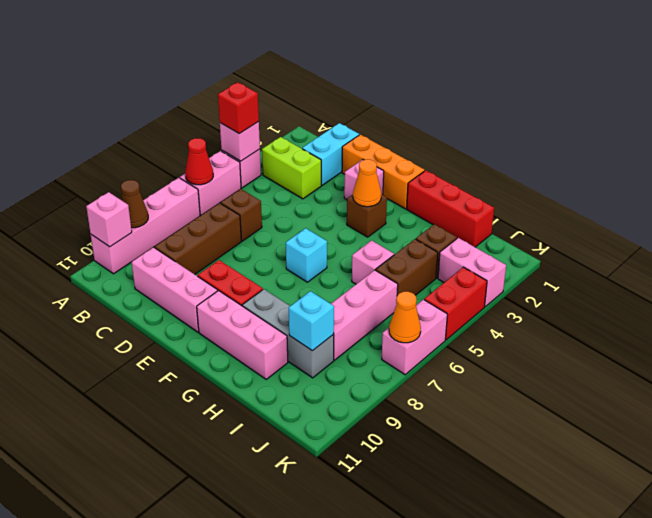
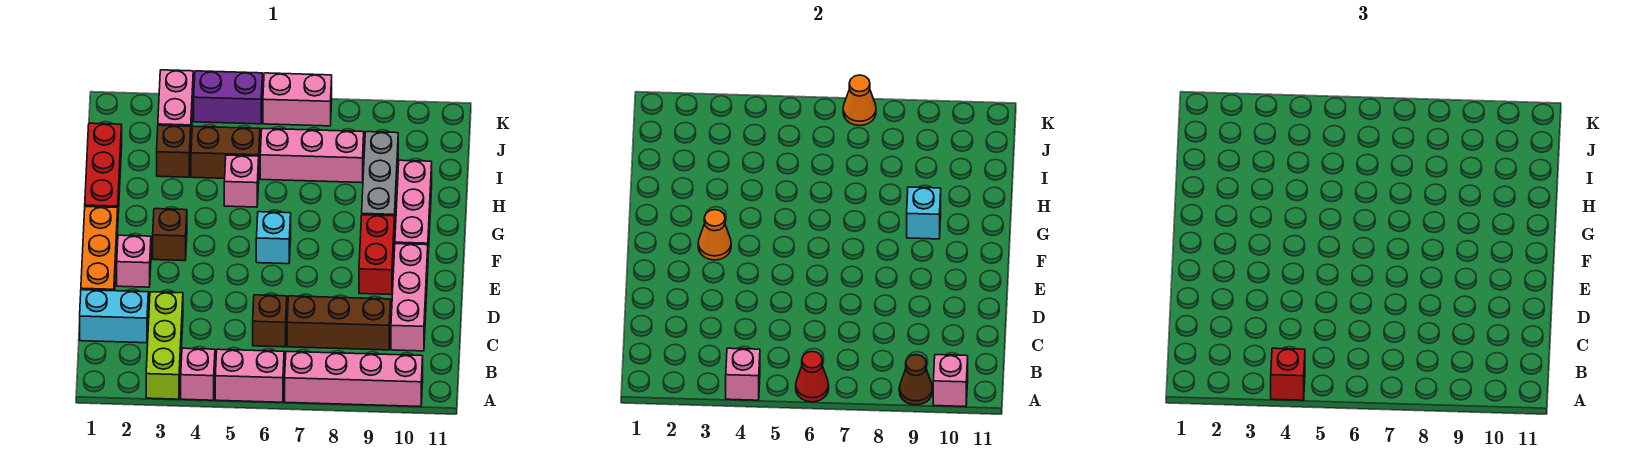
lime 1x2 brick [262,137,321,199] -> lime 1x3 brick [146,292,183,399]
cyan 1x1 brick [289,291,334,351] -> cyan 1x1 brick moved to [907,187,941,239]
red 1x2 brick [424,267,487,340] -> purple 1x2 brick [194,71,263,124]

